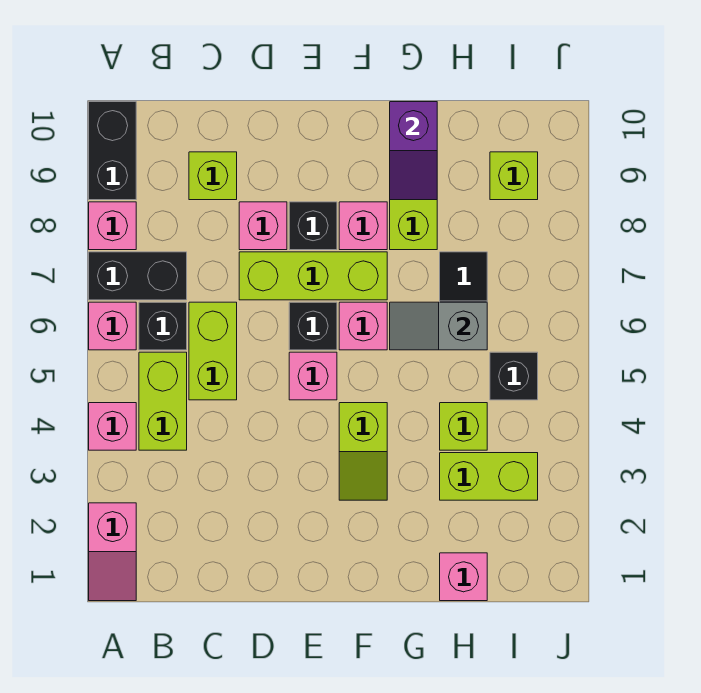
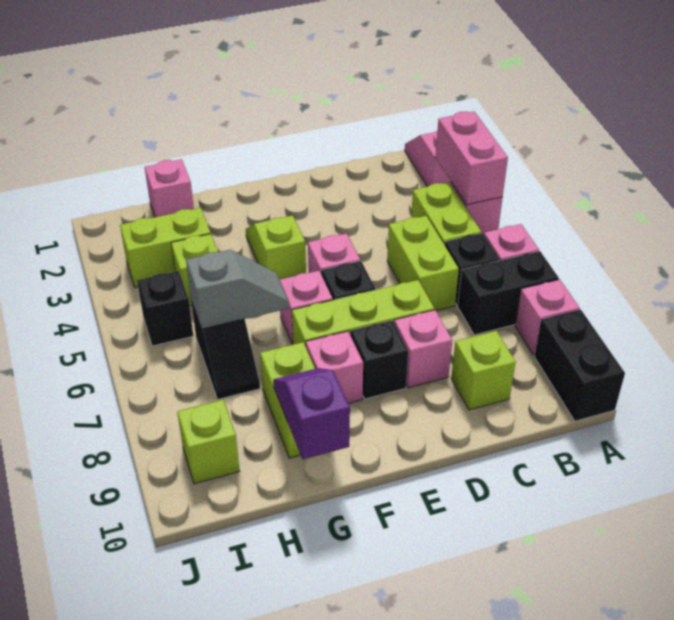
none -> pink 1x2 brick [436,111,508,205]

